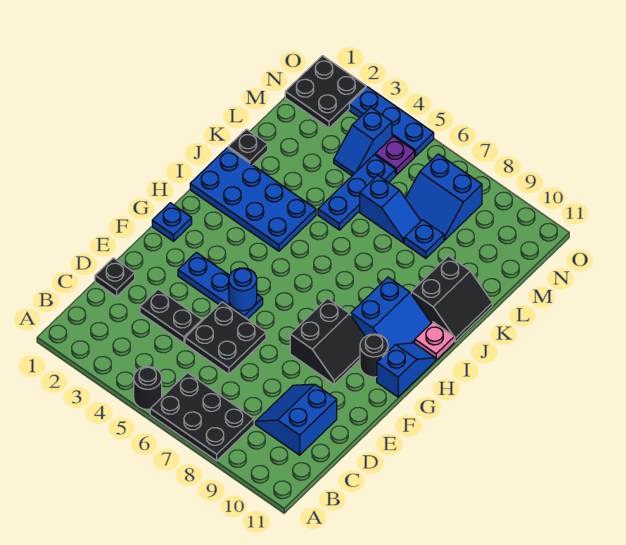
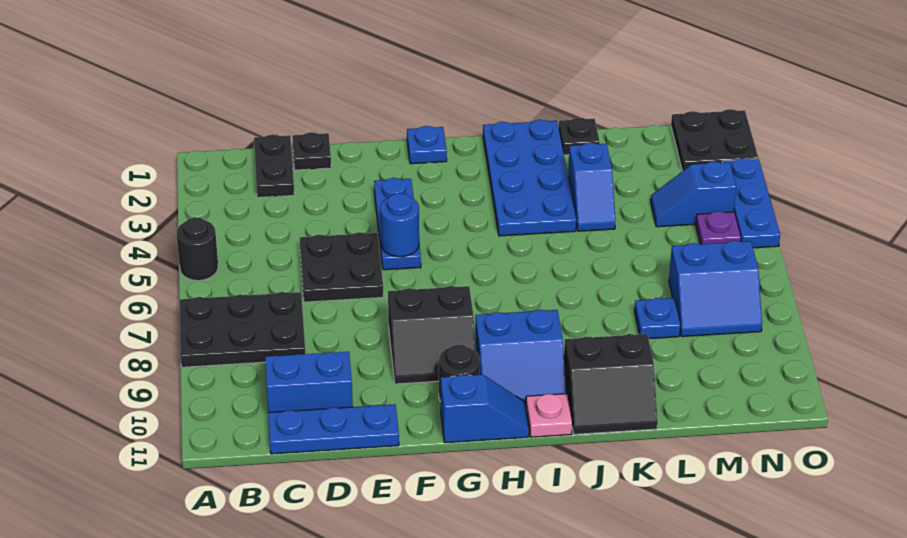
black 2x3 plate [150,373,254,461] -> black 2x3 plate turned to [179,292,305,367]
black 1x2 plate [140,289,202,343] -> black 1x2 plate moved to [254,134,294,198]
blue 1x3 plate [318,155,396,230] -> blue 1x3 plate moved to [268,404,399,454]
blue 1x2 slope [360,175,421,243] -> blue 1x2 slope moved to [568,143,615,231]
blue 2x2 slope [405,154,482,240] -> blue 2x2 slope turned to [669,241,762,337]

